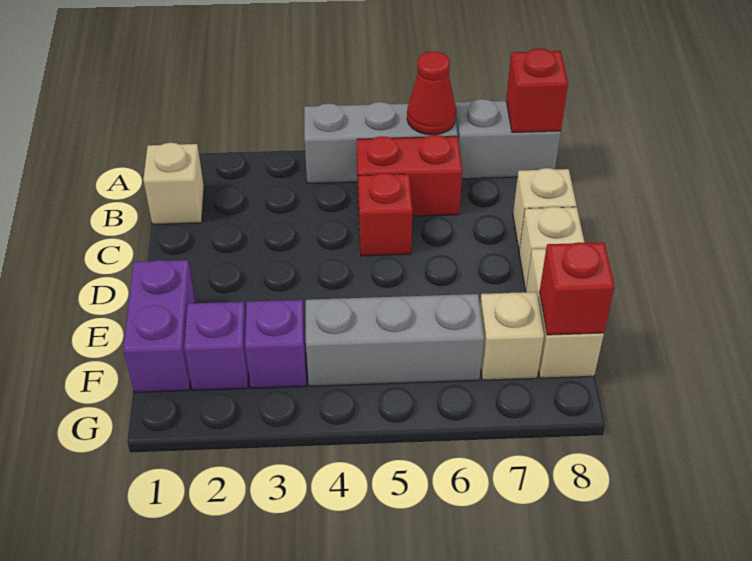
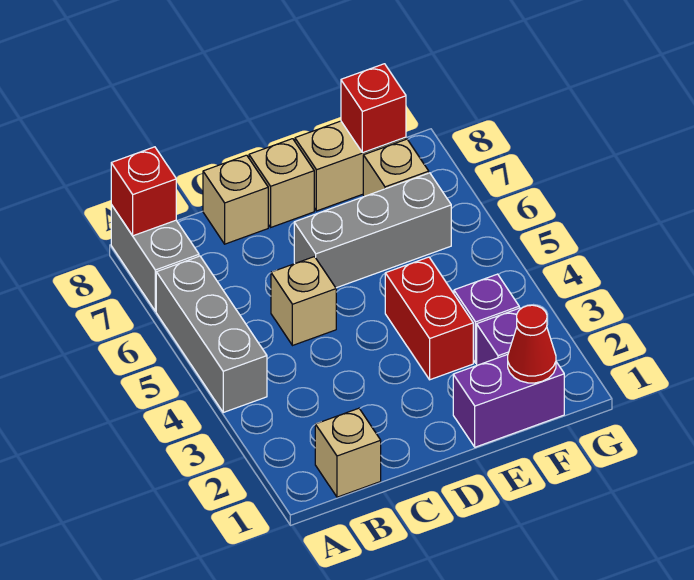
red 1x1 cone [407,51,456,135] -> red 1x1 cone moved to [508,305,556,383]
red 1x2 brick [357,135,462,216] -> red 1x2 brick moved to [385,257,473,380]
red 1x1 brick [358,173,412,256] -> tan 1x1 brick [271,257,336,346]
grey 1x3 brick [306,294,484,386] -> grey 1x3 brick turned to [294,173,451,288]

